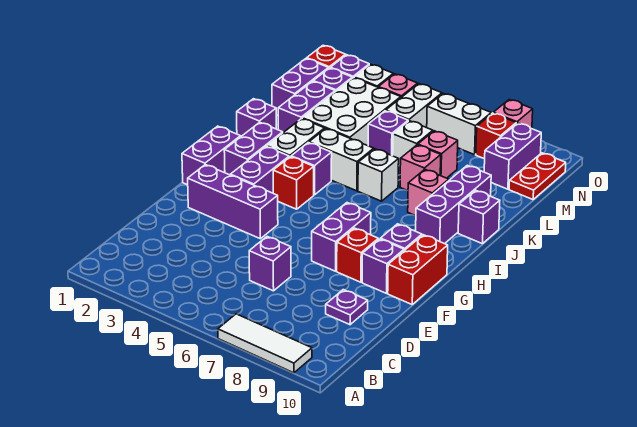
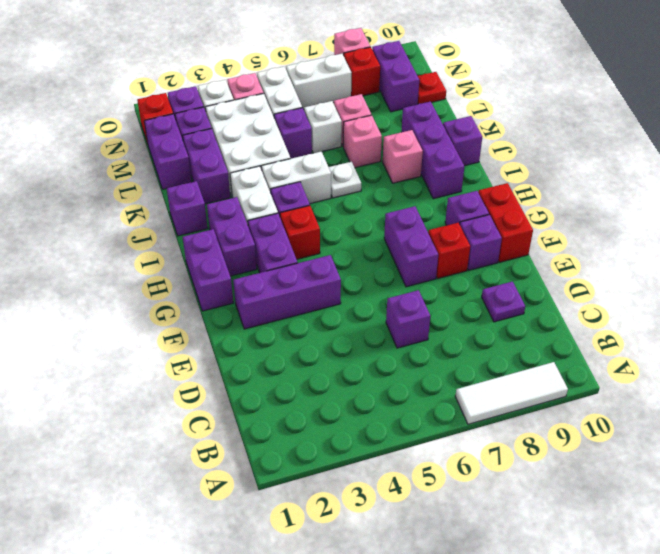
white 1x1 brick [358,149,399,201] -> white 1x1 plate [329,162,361,198]
red 1x2 plate [509,153,566,200] -> red 1x1 plate [418,72,446,104]

